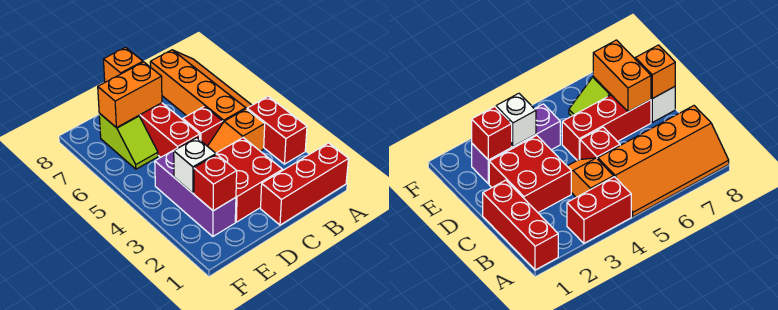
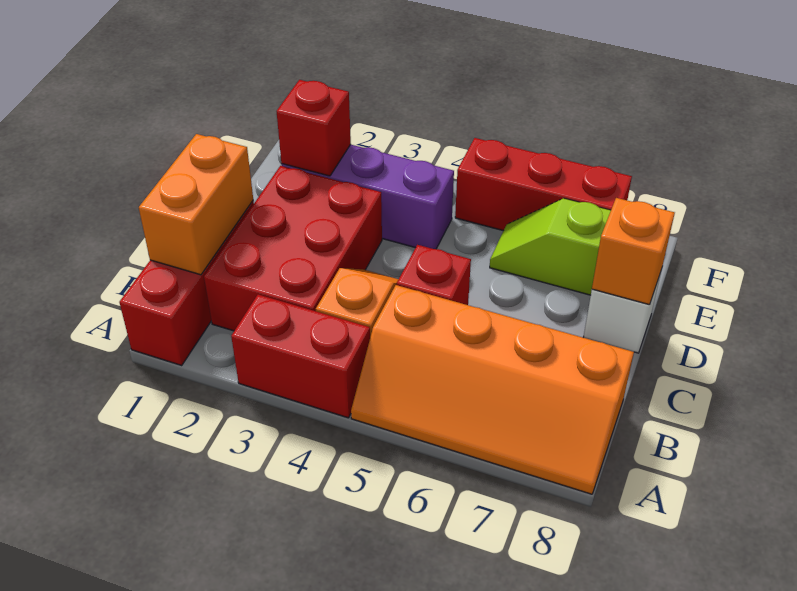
red 2x2 brick [216,138,283,222] -> red 2x3 brick [204,166,382,331]
red 1x3 brick [139,103,200,157] -> red 1x3 brick moved to [455,138,632,231]
orange 1x2 brick [98,62,162,127] -> orange 1x2 brick moved to [139,134,253,275]
white 1x1 brick [174,138,216,193] -> none

